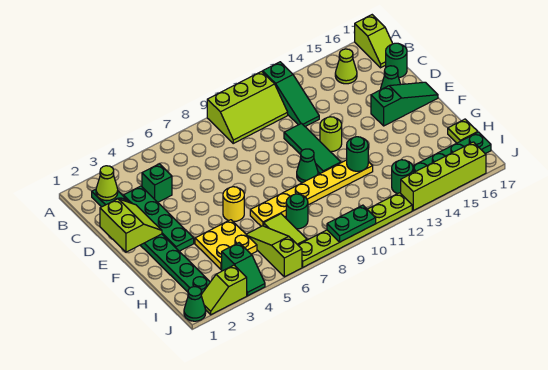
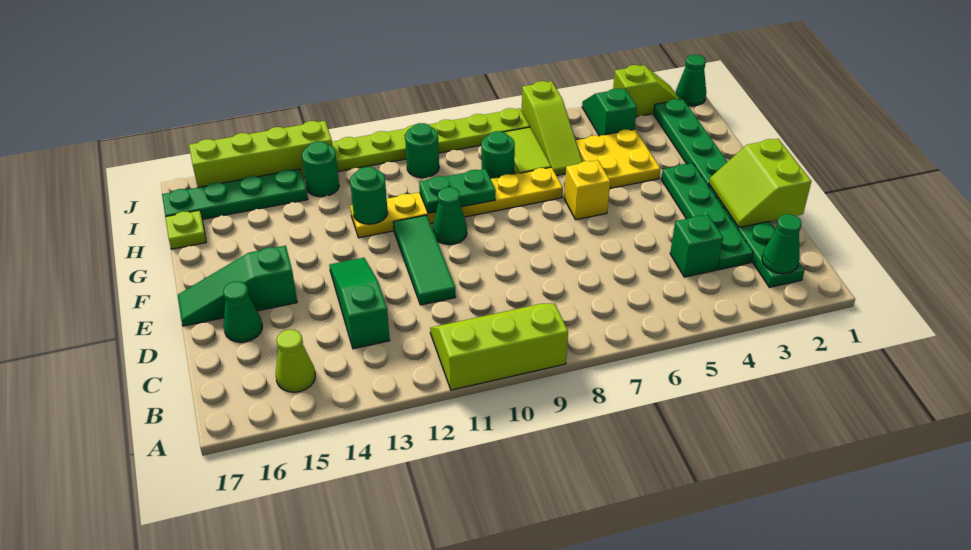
green 1x3 slope [263,62,319,127] -> green 1x3 slope moved to [330,258,390,349]
lime 1x2 slope [355,15,393,68] -> none
lime 1x1 cone [96,166,118,201] -> green 1x1 cone [762,214,802,274]
green 1x1 round brick [386,43,407,78] -> green 1x1 round brick moved to [405,123,439,178]
lime 1x1 round brick [320,117,342,152] -> none
yellow 1x1 round brick [223,187,244,222] -> yellow 1x1 brick [564,160,610,220]
green 1x2 plate [327,205,376,242] -> green 1x2 plate moved to [419,169,496,213]

